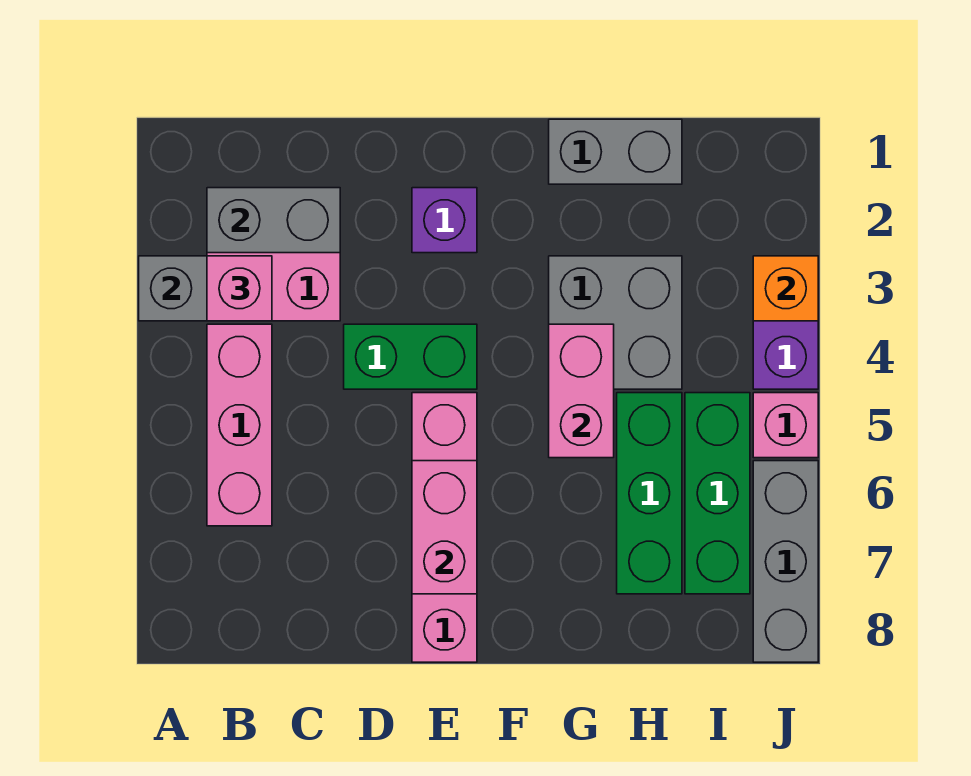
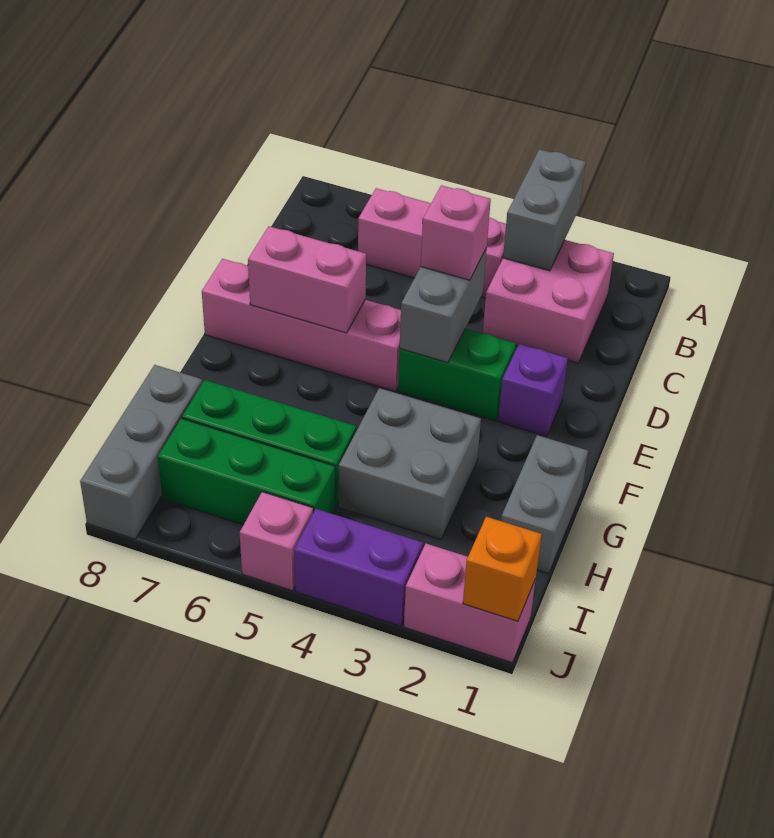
grey 1x2 brick [207,188,340,253] -> grey 1x2 brick moved to [400,248,487,363]
pink 1x1 brick [207,256,272,321] -> pink 1x1 brick moved to [421,185,491,280]
green 1x2 brick [344,324,477,389] -> green 1x2 brick turned to [398,329,516,421]
pink 1x2 brick [549,324,614,458] -> pink 1x2 brick moved to [404,544,536,663]
orange 1x1 brick [753,256,818,321] -> orange 1x1 brick moved to [463,517,542,621]
grey 1x3 brick [753,461,818,662] -> grey 1x3 brick turned to [80,365,202,539]

